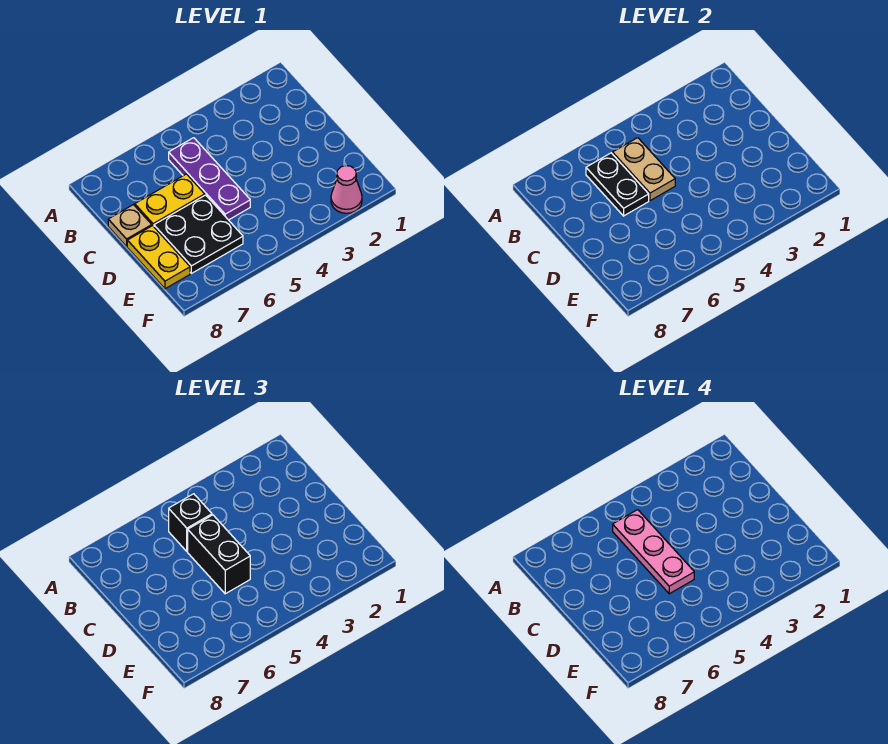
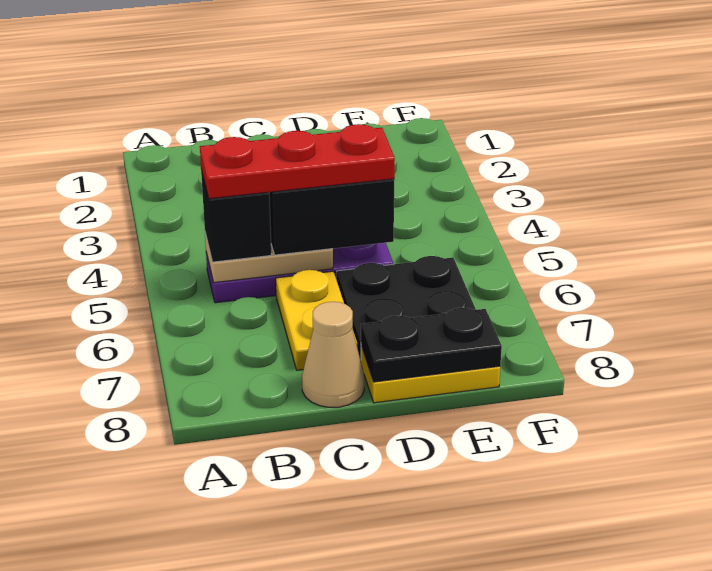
pink 1x3 plate [613,510,694,594] -> red 1x3 plate [200,124,395,199]
black 1x2 plate [586,153,649,216] -> black 1x2 plate moved to [361,308,502,382]
tan 1x1 plate [108,205,152,246] -> tan 1x1 cone [302,302,365,407]
pink 1x1 cone [331,166,362,213] -> none

